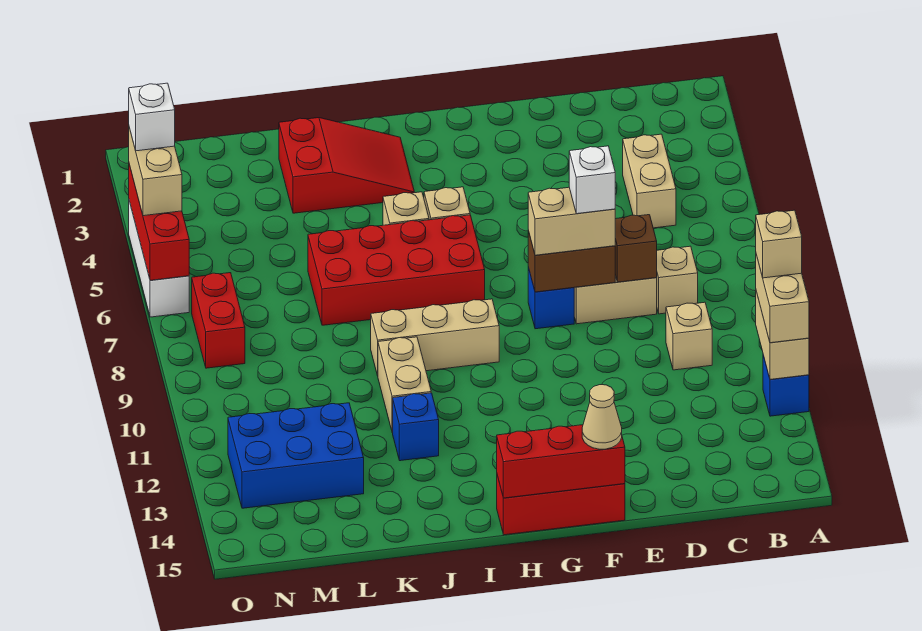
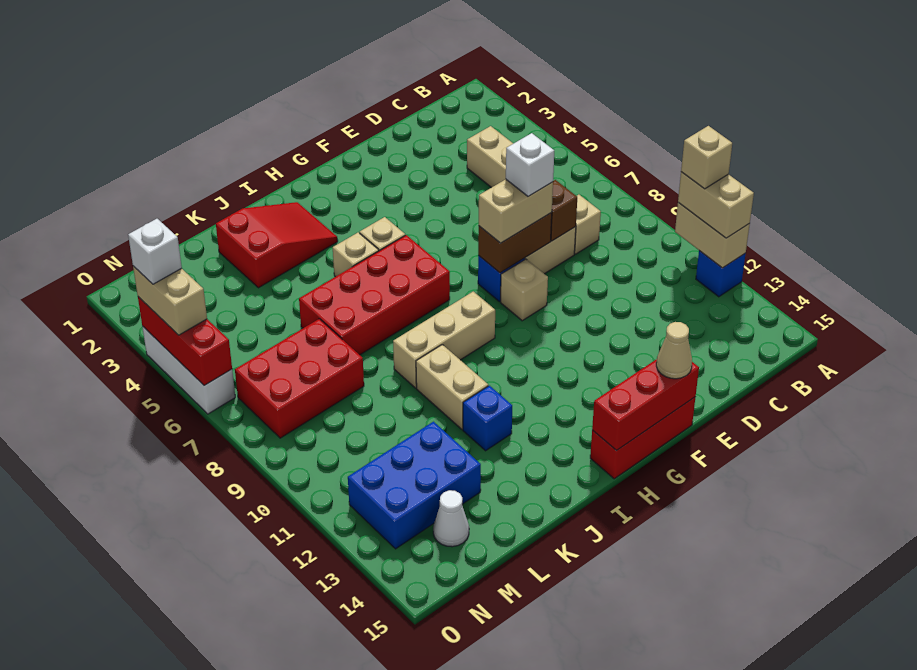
tan 1x1 brick [666,302,712,370] -> tan 1x1 brick moved to [501,259,548,321]
none -> white 1x1 cone [433,490,469,547]
red 1x2 brick [192,273,245,368] -> red 2x3 brick [235,319,364,438]

